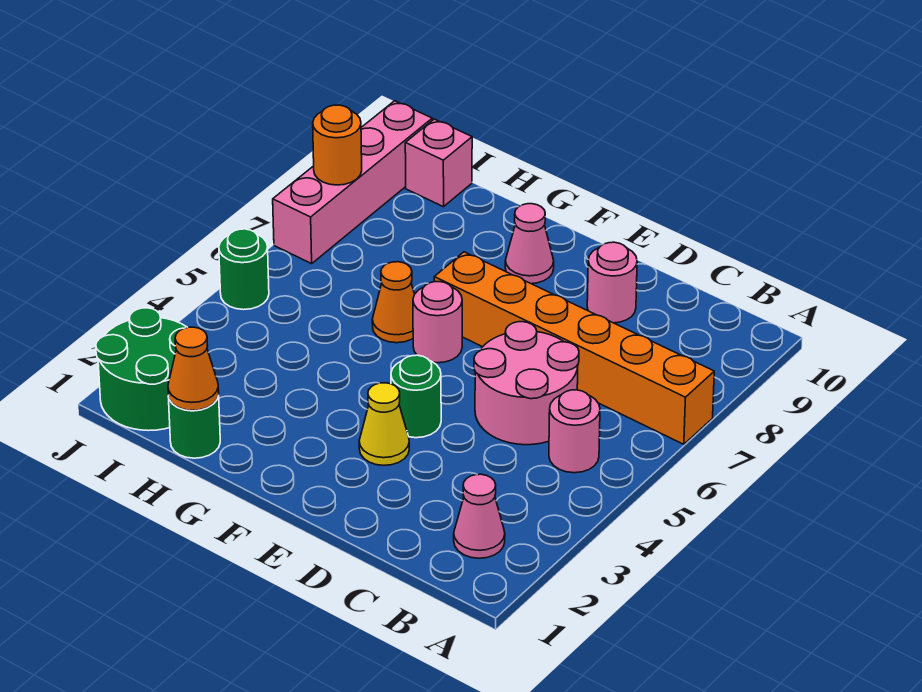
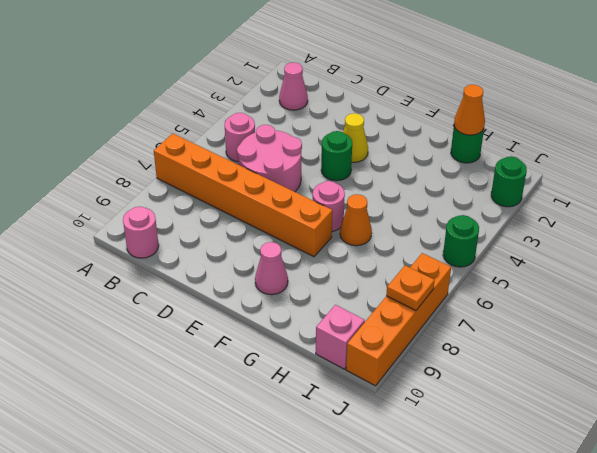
pink 1x1 round brick [587,242,637,323] -> pink 1x1 round brick moved to [123,207,159,258]
green 2x2 round brick [96,308,187,431] -> green 1x1 round brick [491,156,527,207]
pink 1x4 brick [273,101,432,264] -> orange 1x4 brick [346,253,451,386]
orange 1x1 round brick [313,105,362,185] -> orange 1x1 plate [386,265,435,310]

